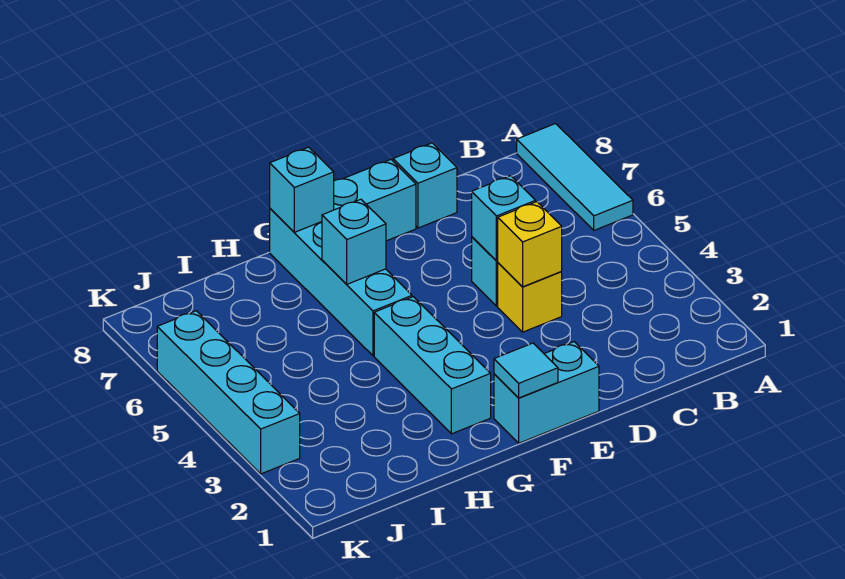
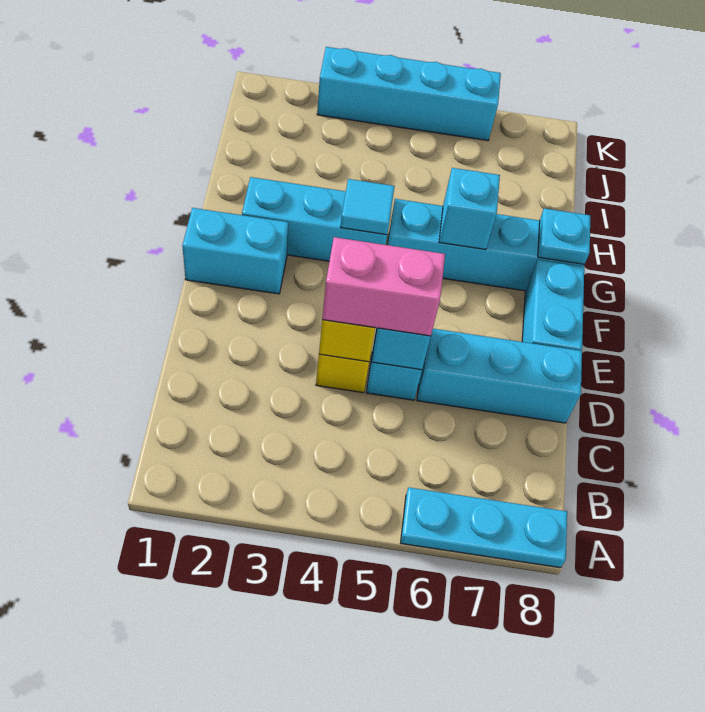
cyan 1x3 tile [517,124,633,230] -> cyan 1x3 plate [401,488,567,568]
none -> pink 1x2 brick [322,237,445,336]
cyan 1x1 brick [393,143,457,228] -> cyan 1x3 brick [417,329,582,423]
cyan 1x2 brick [494,342,599,443] -> cyan 1x2 brick turned to [182,208,288,294]
cyan 1x1 tile [494,343,558,398] -> cyan 1x1 tile moved to [341,179,395,235]
cyan 1x1 brick [270,147,334,232] -> cyan 1x1 plate [538,208,590,264]

